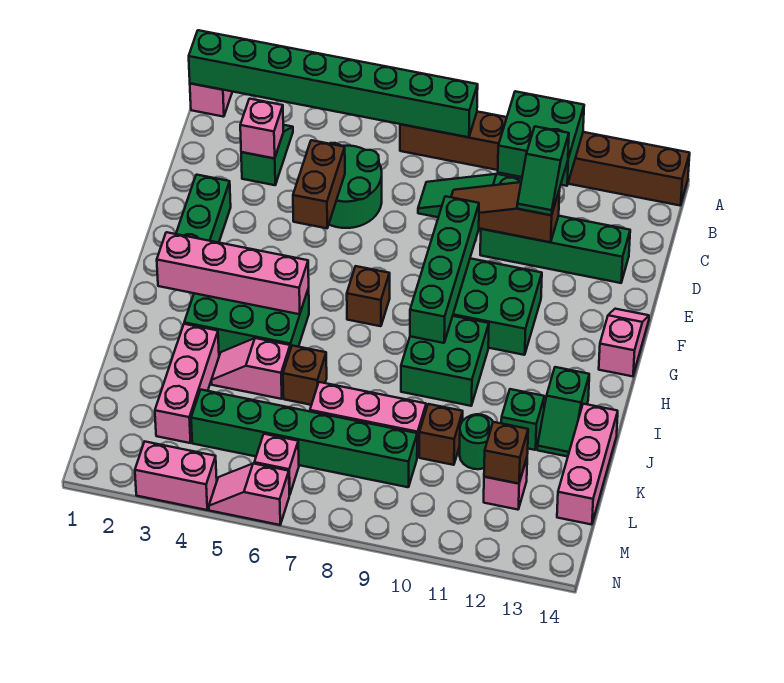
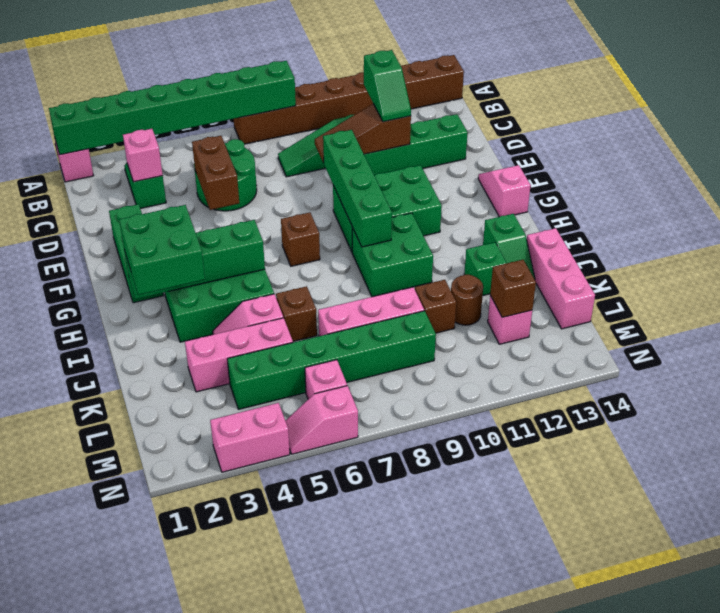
green 2x2 brick [498,91,584,186] -> green 2x2 brick moved to [119,205,205,295]
pink 1x4 brick [157,232,309,314] -> green 1x4 brick [124,220,265,299]
pink 1x3 brick [155,324,219,443] -> pink 1x3 brick turned to [185,318,293,392]
green 1x1 round brick [459,414,493,469] -> brown 1x1 round brick [451,275,483,325]

